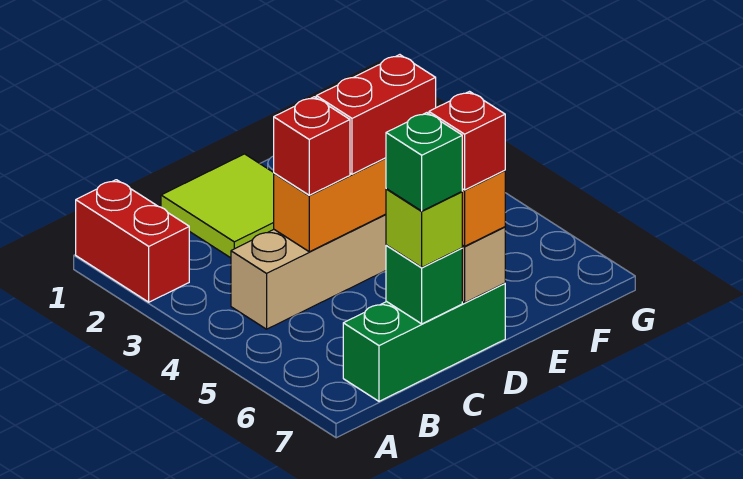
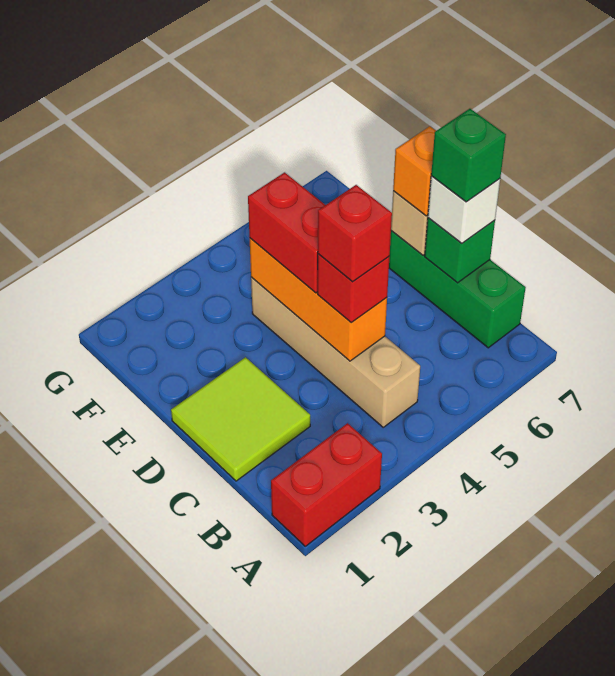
lime 1x1 brick [386,189,462,267] -> white 1x1 brick [428,176,500,243]
red 1x1 brick [429,92,505,190] -> red 1x1 brick moved to [318,185,392,282]

